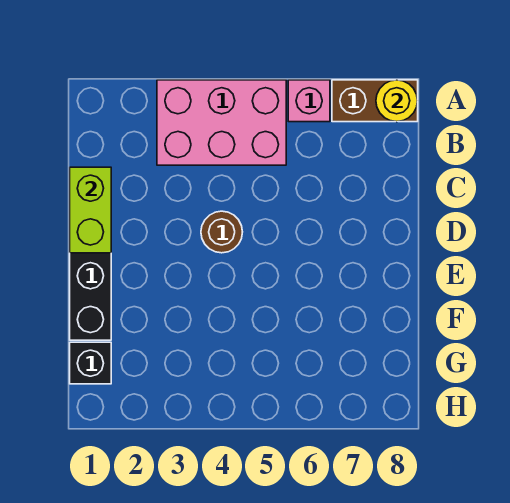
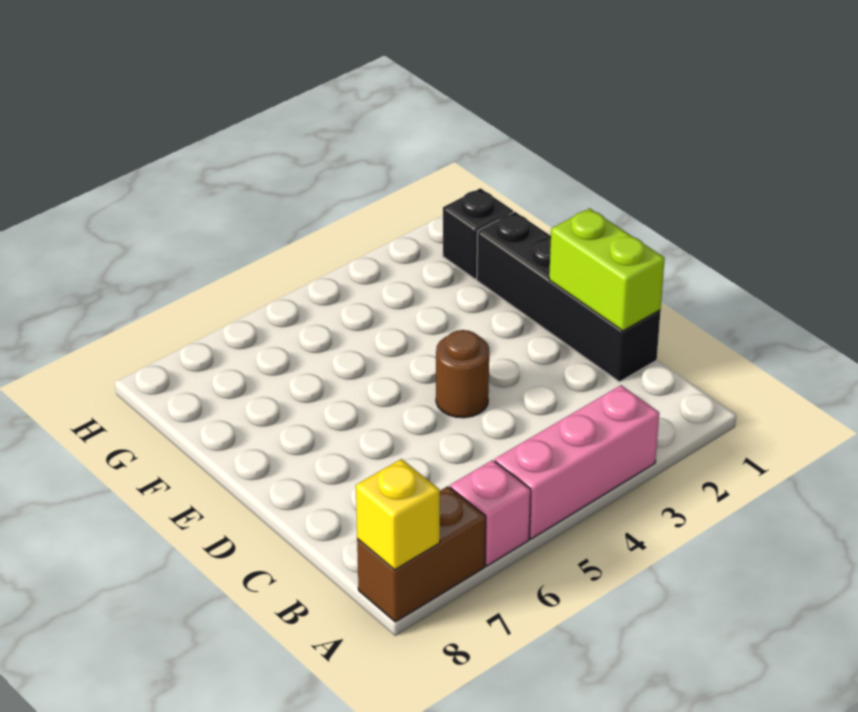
pink 2x3 brick [157,80,286,165] -> pink 1x3 brick [495,385,659,539]
yellow 1x1 round brick [376,80,418,122] -> yellow 1x1 brick [356,459,440,570]

